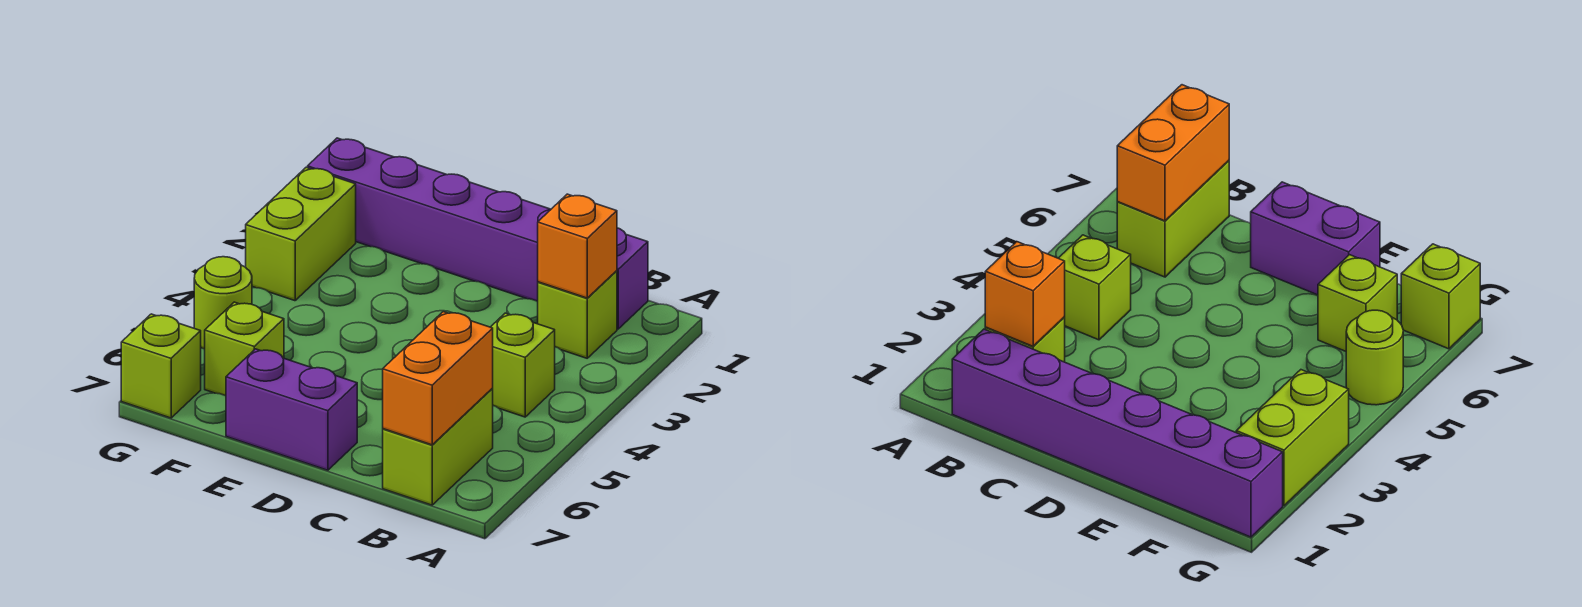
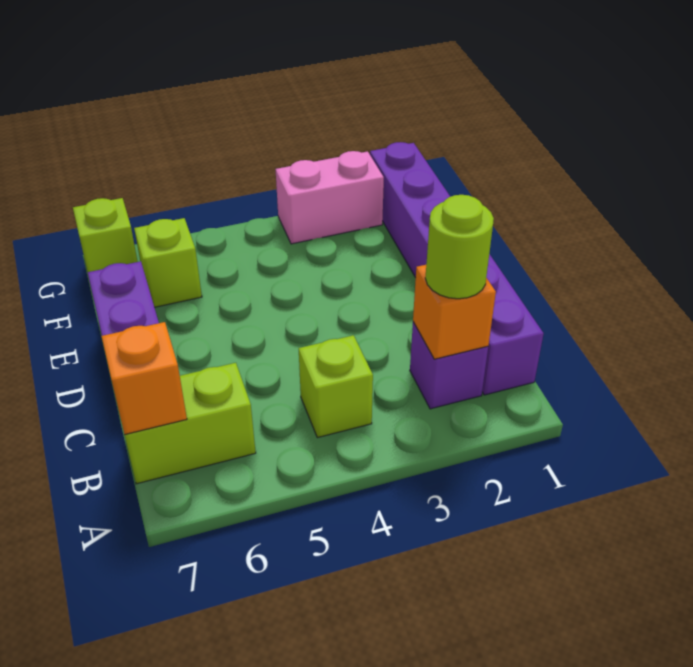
lime 1x1 brick [538,271,617,358] -> purple 1x1 brick [410,322,488,409]
orange 1x2 brick [383,312,493,445] -> orange 1x1 brick [102,322,187,435]
lime 1x2 brick [246,167,356,301] -> pink 1x2 brick [276,151,384,244]
lime 1x1 round brick [194,257,252,349] -> lime 1x1 round brick moved to [425,195,494,299]

